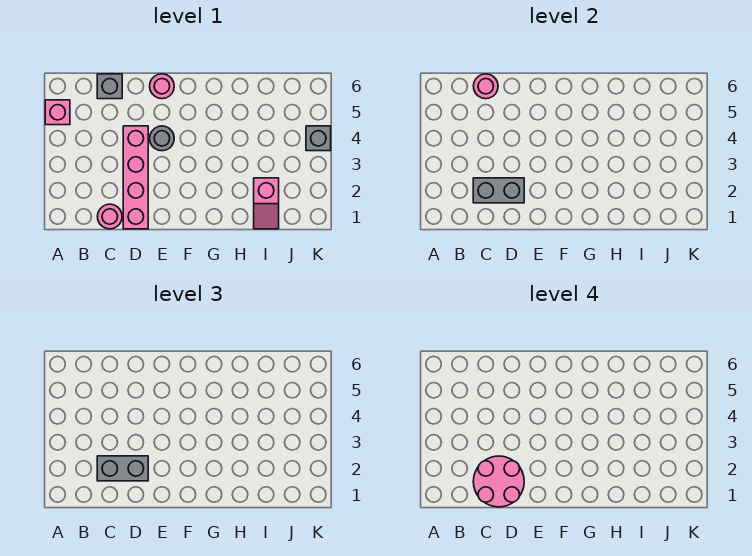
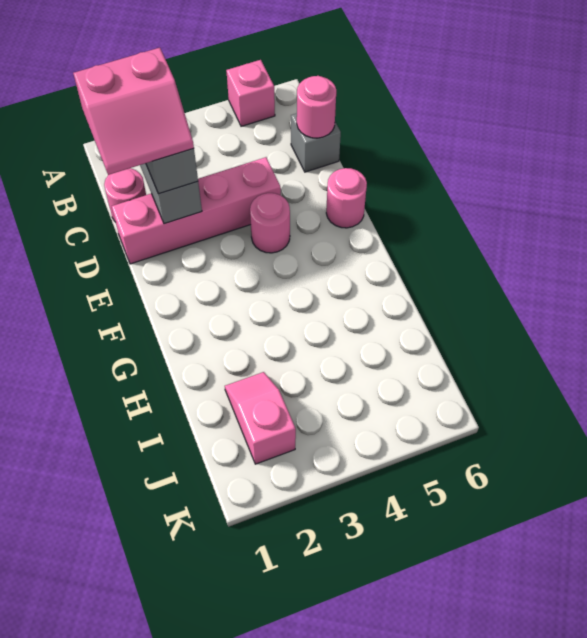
pink 2x2 round brick [473,456,524,507] -> pink 2x2 slope [73,48,194,175]
grey 1x1 round brick [150,126,174,151] -> pink 1x1 round brick [250,193,290,253]
pink 1x2 slope [254,178,279,229] -> pink 1x2 slope turned to [225,372,296,464]
grey 1x1 brick [306,126,331,151] -> none

